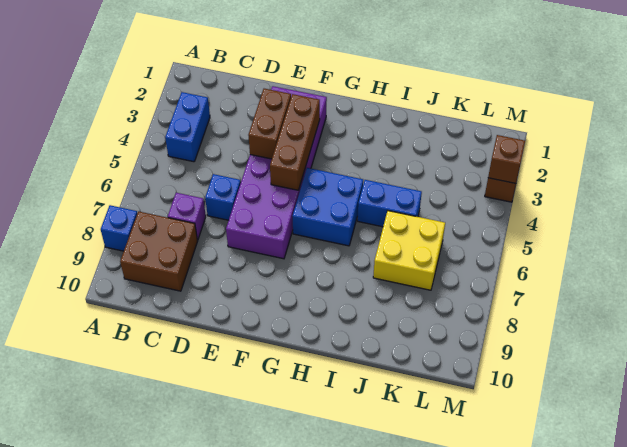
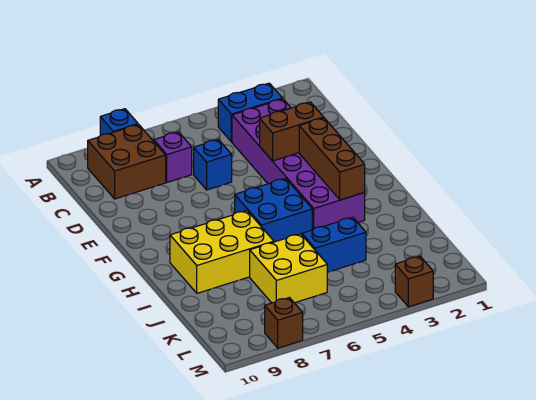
purple 2x6 brick [226,86,327,259] -> purple 2x6 brick turned to [232,99,365,230]
brown 1x3 brick [270,94,320,190] -> brown 1x3 brick turned to [299,118,365,200]
none -> yellow 2x3 brick [170,211,274,293]
blue 1x2 brick [358,180,422,227] -> blue 1x2 brick turned to [302,217,366,272]
brown 1x1 brick [488,135,525,183] -> brown 1x1 brick moved to [265,298,303,348]

